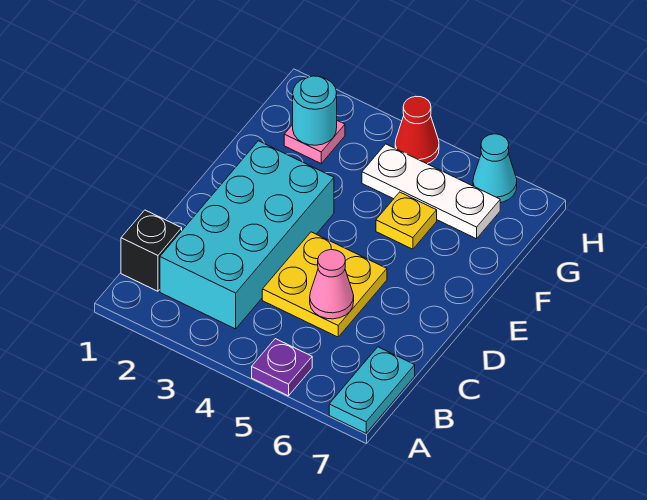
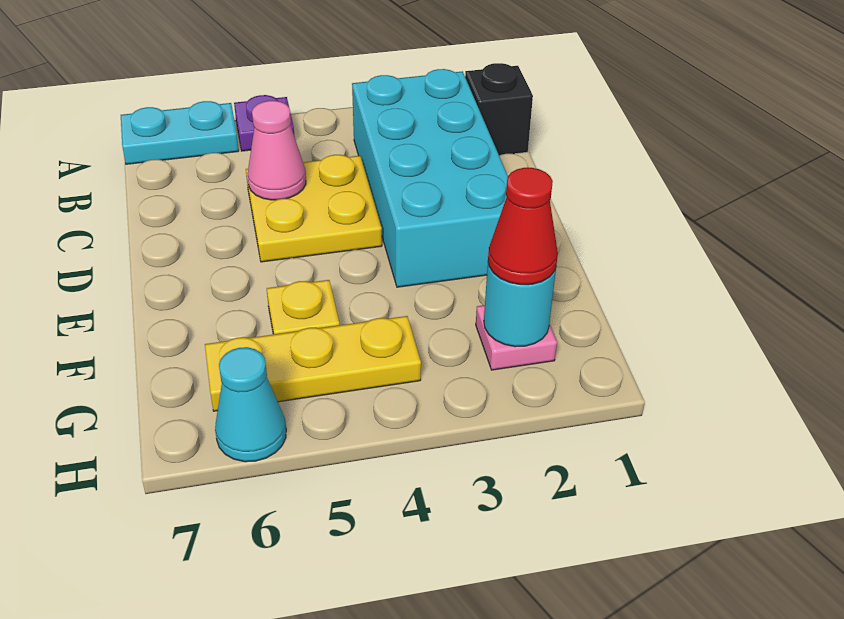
cyan 1x2 plate [329,347,415,433] -> cyan 1x2 plate turned to [121,101,239,164]
white 1x3 plate [362,144,500,239] -> yellow 1x3 plate [205,316,421,411]
red 1x1 cone [395,96,439,164] -> red 1x1 cone moved to [488,168,558,285]

